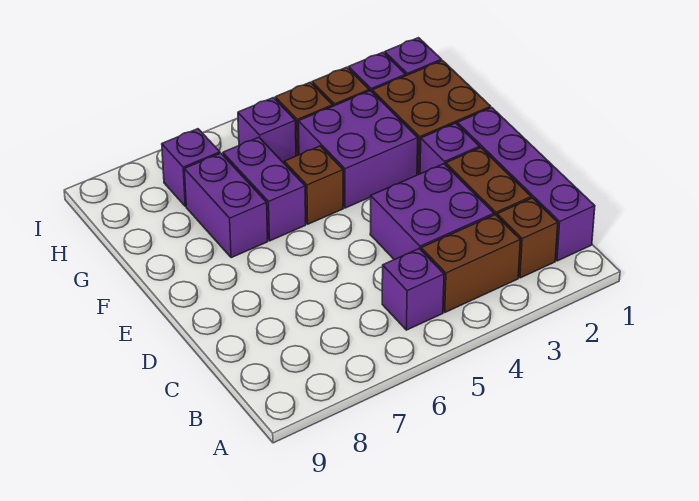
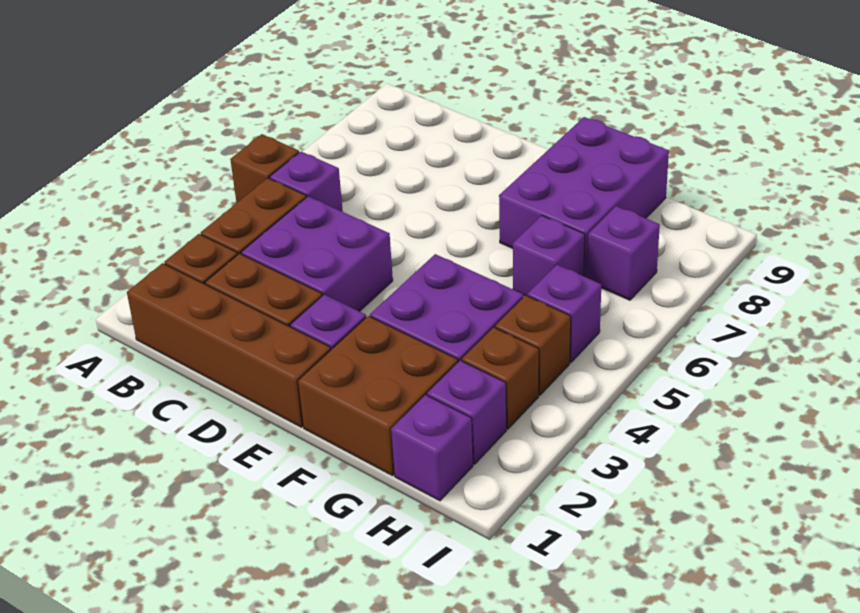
purple 1x4 brick [457,108,595,261] -> brown 1x4 brick [127,263,331,427]
brown 1x1 brick [284,146,343,224] -> brown 1x1 brick moved to [230,134,299,203]
purple 1x2 brick [223,137,306,241] -> purple 1x1 brick [513,216,585,296]
purple 1x2 brick [184,153,268,258] -> purple 2x3 brick [499,117,669,278]

